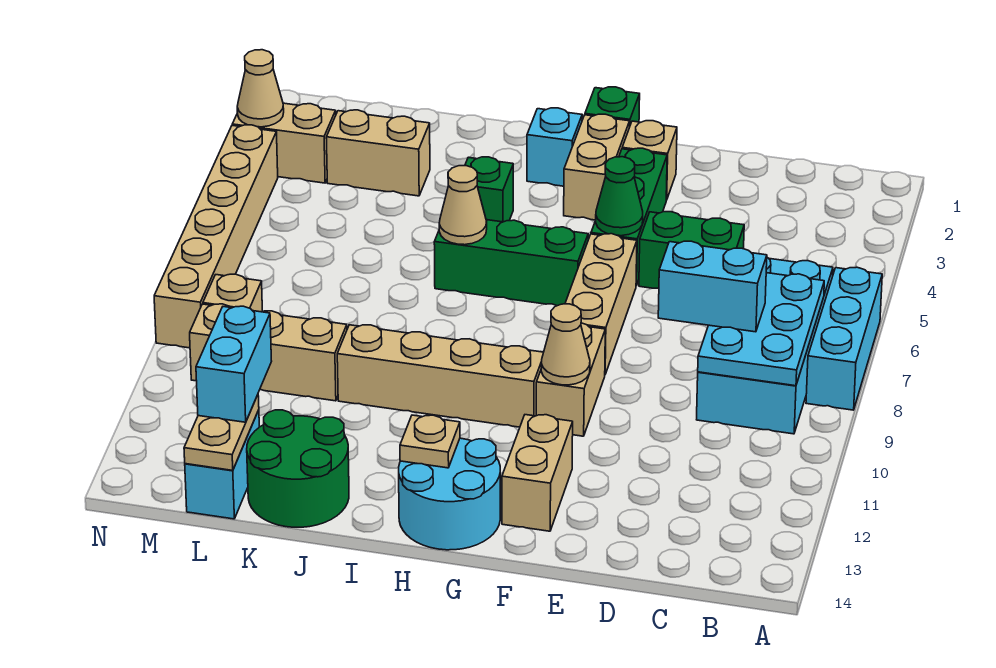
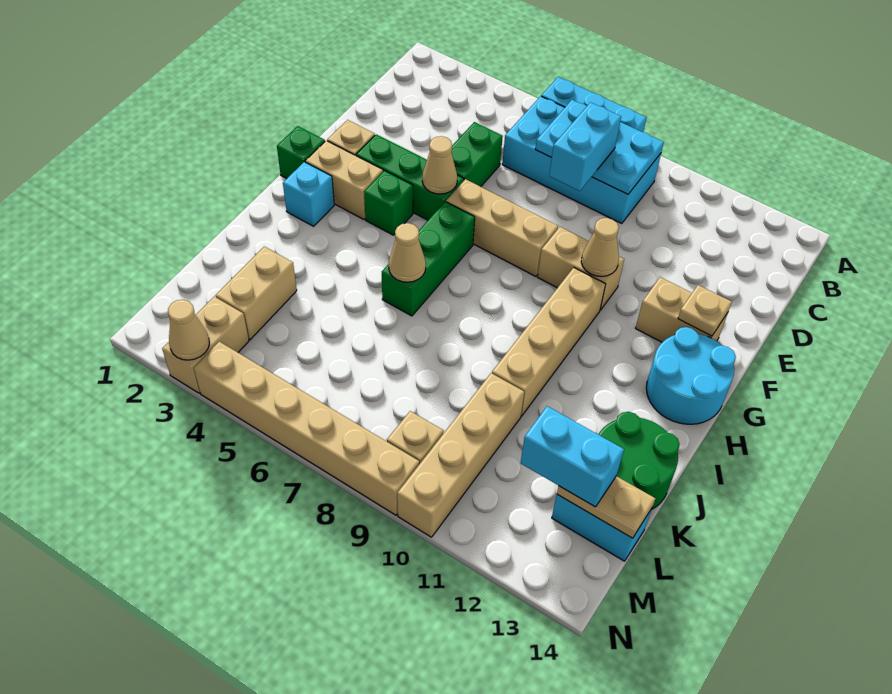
green 1x1 cone [596,157,643,236] -> tan 1x1 cone [422,136,457,194]
tan 1x1 plate [400,415,460,468] -> tan 1x1 plate moved to [678,285,732,336]
green 1x1 brick [465,157,513,222] -> green 1x1 brick moved to [364,171,413,235]
tan 1x3 brick [190,304,347,401] -> tan 1x4 brick [397,373,524,537]

